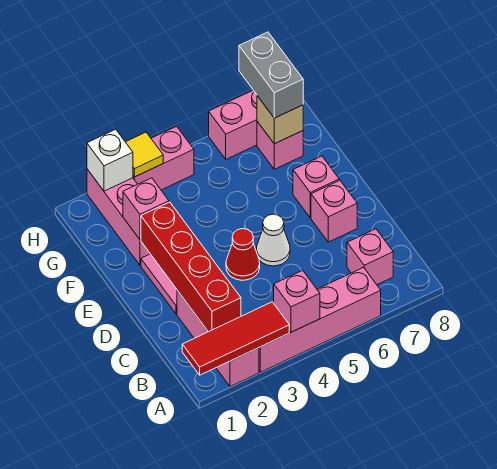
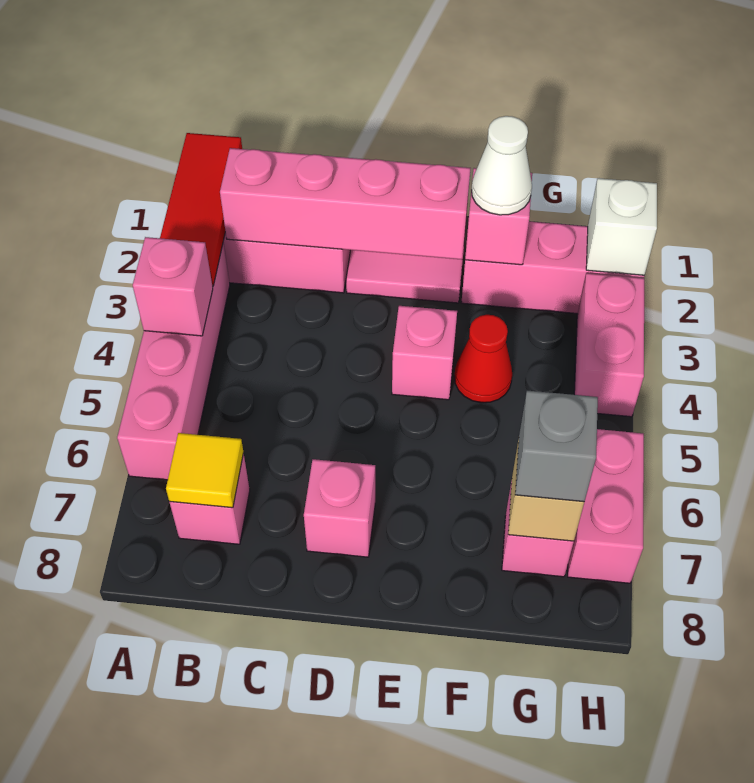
red 1x4 brick [141,202,241,332] -> pink 1x4 brick [220,148,471,260]
red 1x1 cone [226,229,260,280] -> red 1x1 cone moved to [454,315,512,403]
white 1x1 cone [257,214,290,266] -> white 1x1 cone moved to [471,116,532,215]
pink 1x1 brick [293,156,339,218] -> pink 1x1 brick moved to [392,306,457,400]
grey 1x2 brick [239,32,303,118] -> grey 1x1 brick [515,391,598,502]
yellow 1x1 tile [126,132,163,177] -> yellow 1x1 tile moved to [166,433,244,508]

